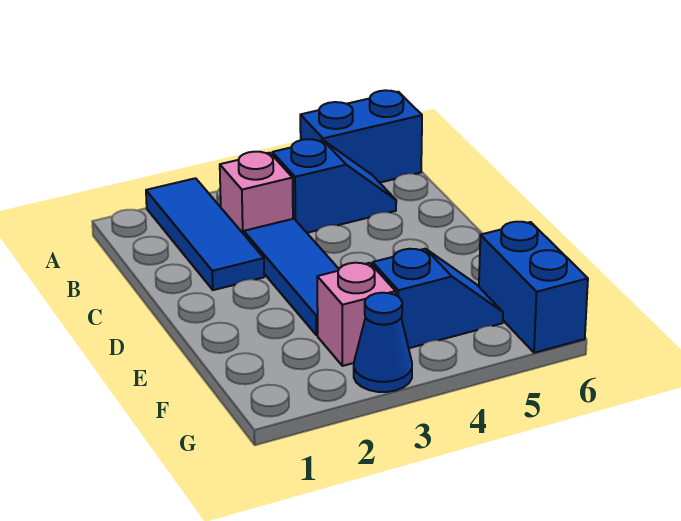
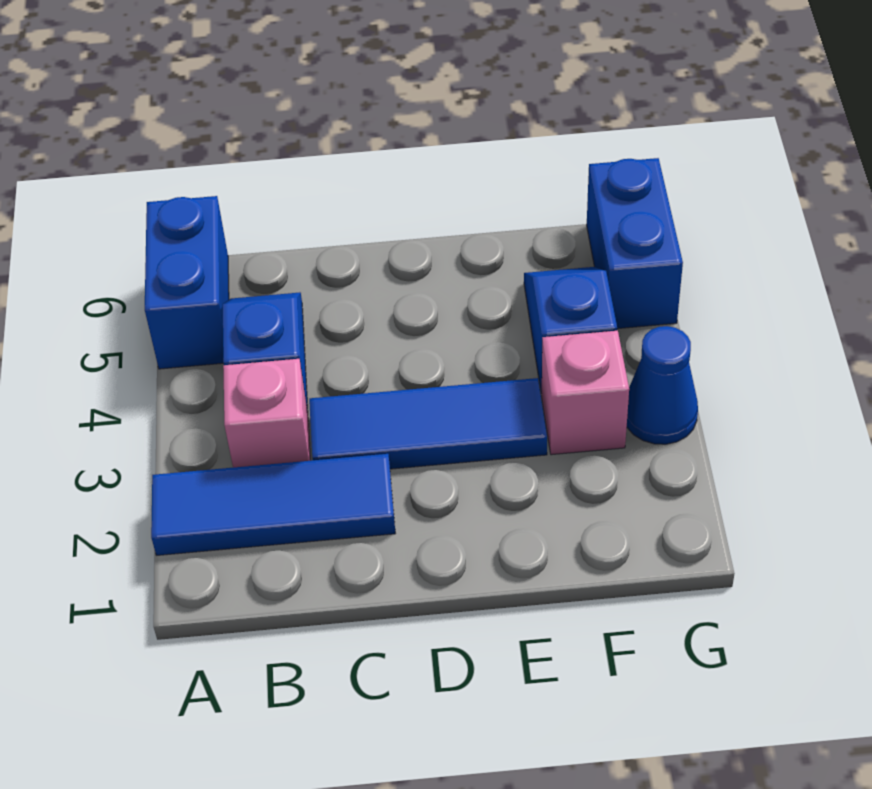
blue 1x2 brick [479,222,588,353] -> blue 1x2 brick turned to [587,158,683,329]

